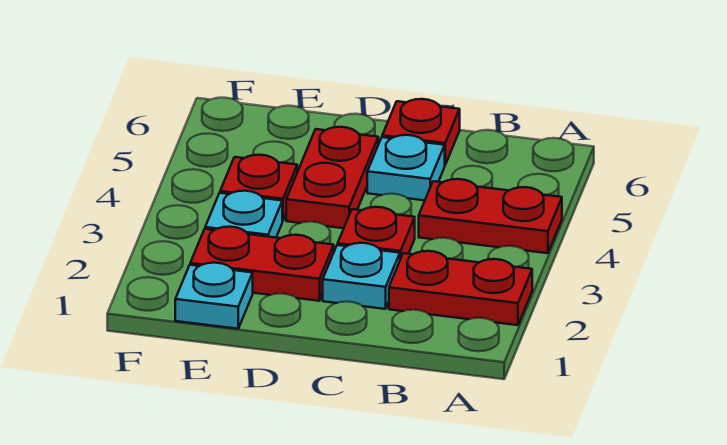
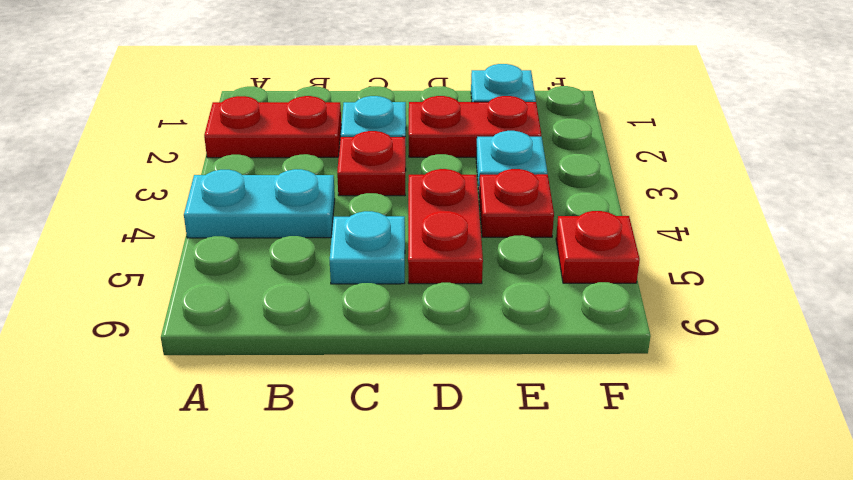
red 1x2 plate [419,179,562,253] -> cyan 1x2 plate [184,169,335,238]
red 1x1 plate [382,99,460,164] -> red 1x1 plate moved to [556,211,640,283]

